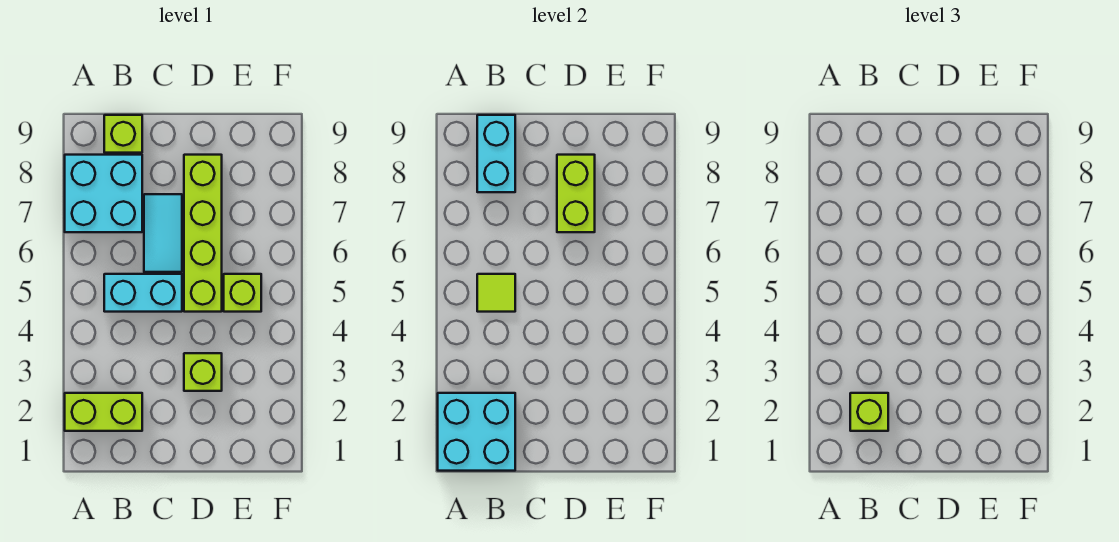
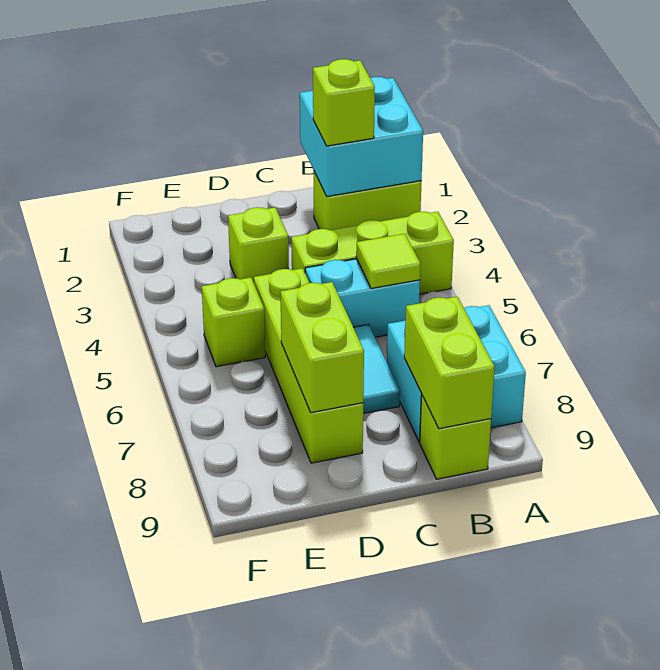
none -> lime 1x3 brick [291,212,454,294]
cyan 1x2 brick [477,115,515,192] -> lime 1x2 brick [404,297,495,429]

